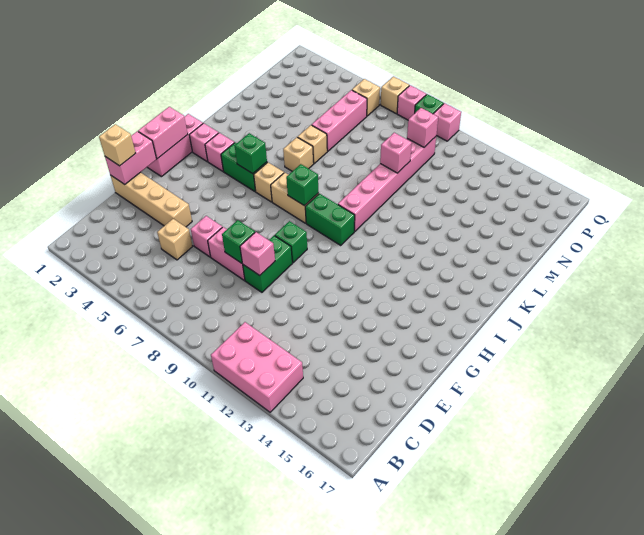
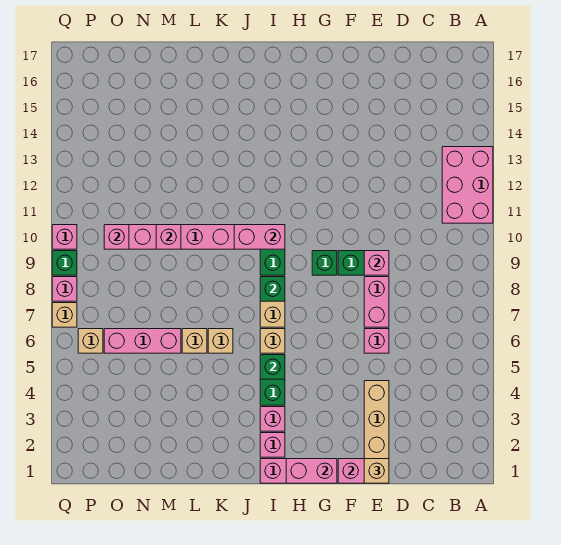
tan 1x1 brick [157,219,193,260] -> none
green 1x1 brick [222,220,255,263] -> none
none -> pink 1x2 brick [234,225,285,249]

